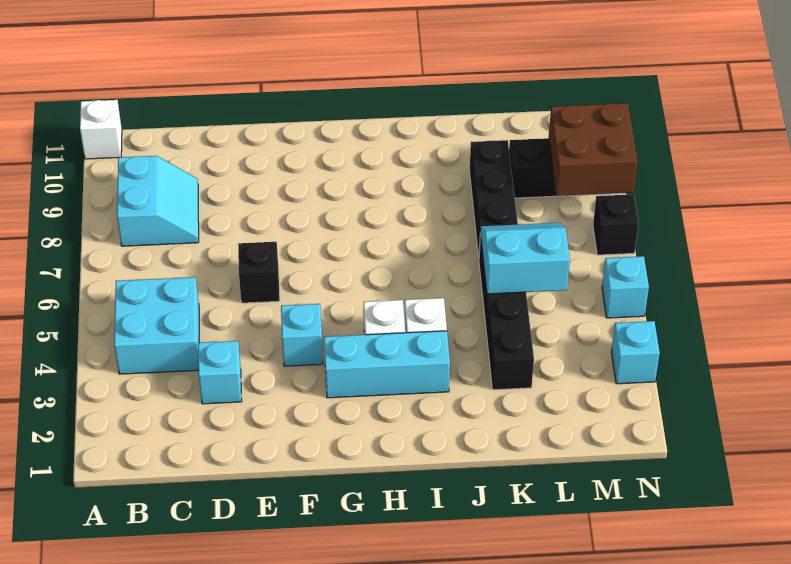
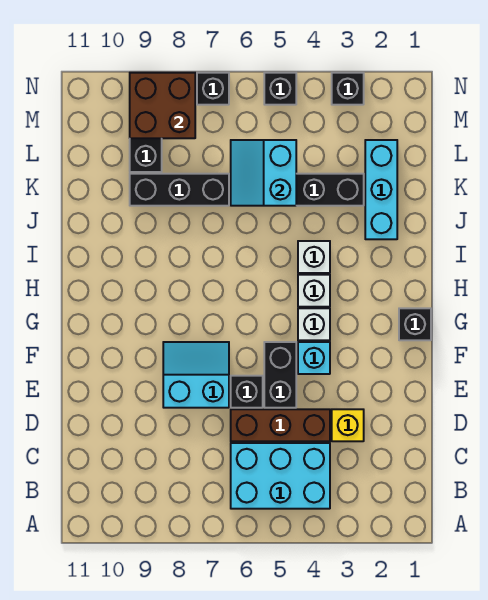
white 1x1 brick [80,100,122,159] -> white 1x1 brick moved to [298,308,330,340]
cyan 2x2 brick [114,277,199,374] -> cyan 2x3 brick [231,443,330,509]
cyan 2x2 slope [117,156,199,246] -> cyan 2x2 slope moved to [163,342,229,408]
cyan 1x1 brick [198,341,242,404] -> yellow 1x1 brick [332,409,364,441]
none -> brown 1x3 brick [231,409,330,441]
none -> black 1x2 brick [264,342,296,408]
none -> black 1x1 brick [399,308,431,340]
cyan 1x3 brick [324,331,450,398] -> cyan 1x3 brick moved to [365,140,397,239]
cyan 1x1 brick [611,321,660,384] -> black 1x1 brick [332,73,364,105]
cyan 1x1 brick [602,256,649,318] -> black 1x1 brick [264,73,296,105]

